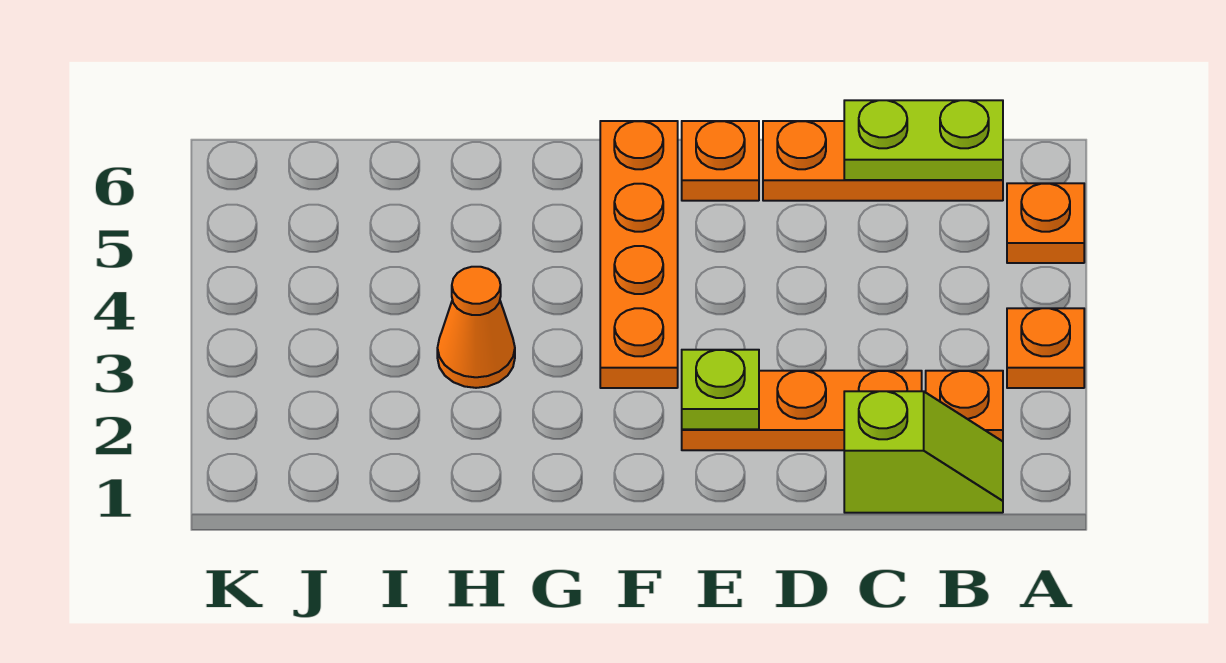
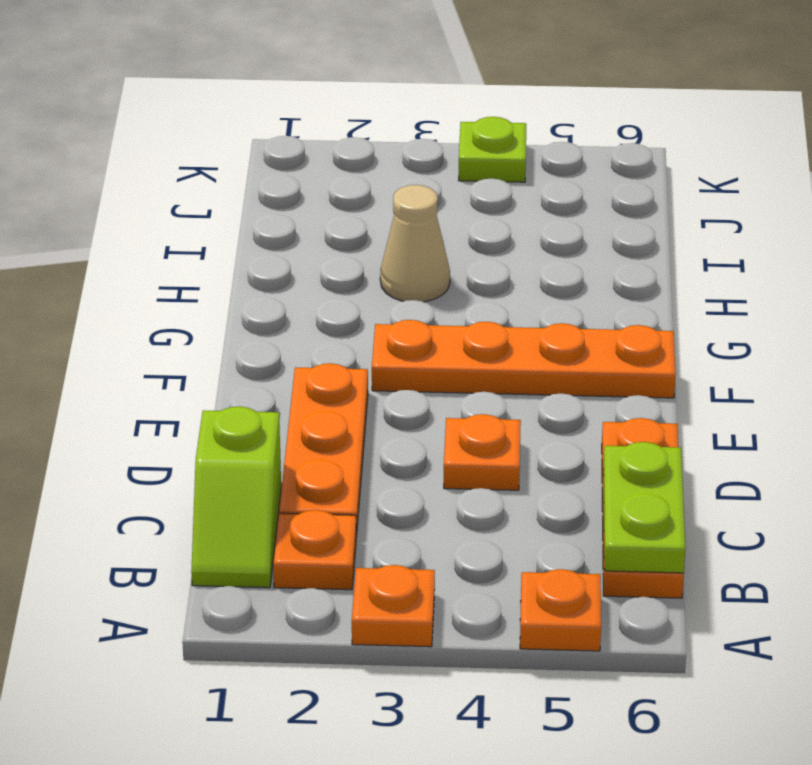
lime 1x1 plate [682,349,759,429] -> lime 1x1 plate moved to [459,117,526,182]
orange 1x1 plate [682,121,759,201] -> orange 1x1 plate moved to [444,414,521,490]
orange 1x1 cone [437,267,515,388] -> tan 1x1 cone [380,185,450,302]

